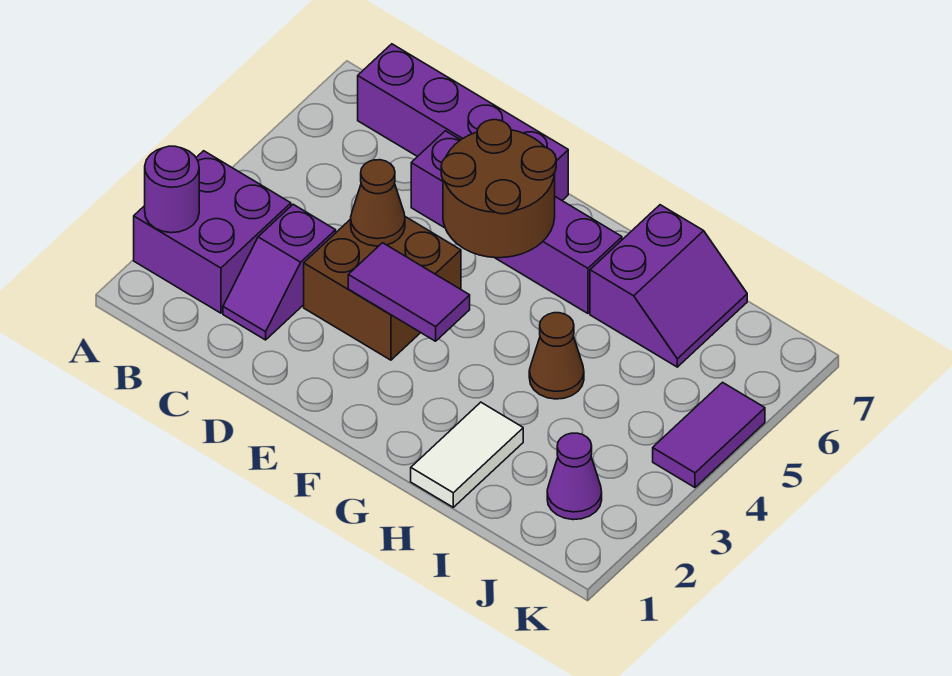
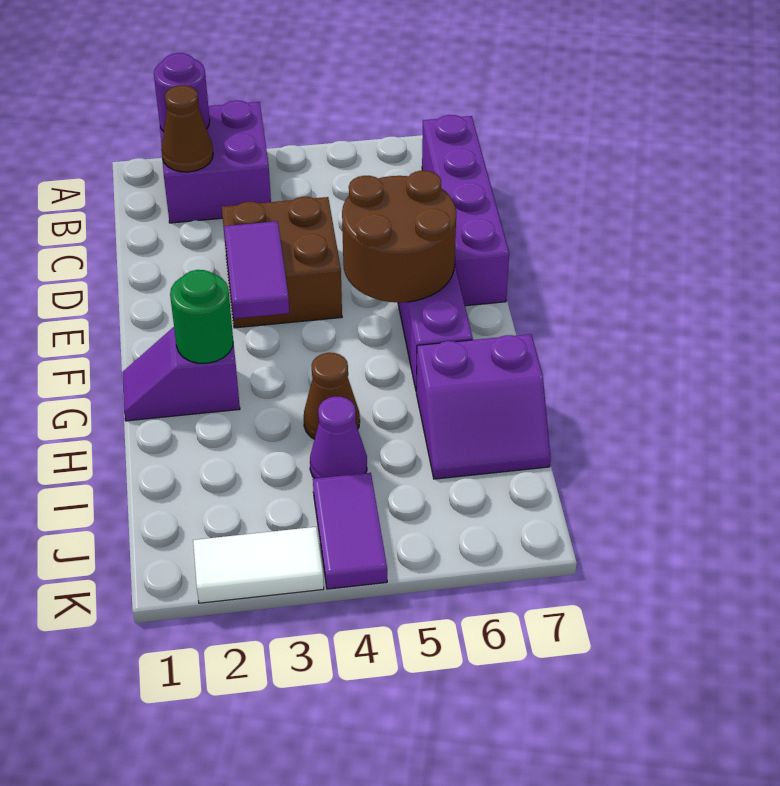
purple 1x2 slope [223,204,336,340] -> purple 1x2 slope moved to [122,327,240,421]
brown 1x1 cone [351,160,405,246] -> brown 1x1 cone moved to [161,85,213,172]
none -> green 1x1 round brick [170,270,233,363]
white 1x2 tile [411,402,523,507] -> white 1x2 tile moved to [193,527,324,603]
purple 1x1 cone [547,433,602,520] -> purple 1x1 cone moved to [310,396,367,479]
purple 1x2 tile [653,382,765,487] -> purple 1x2 tile turned to [313,473,387,589]

